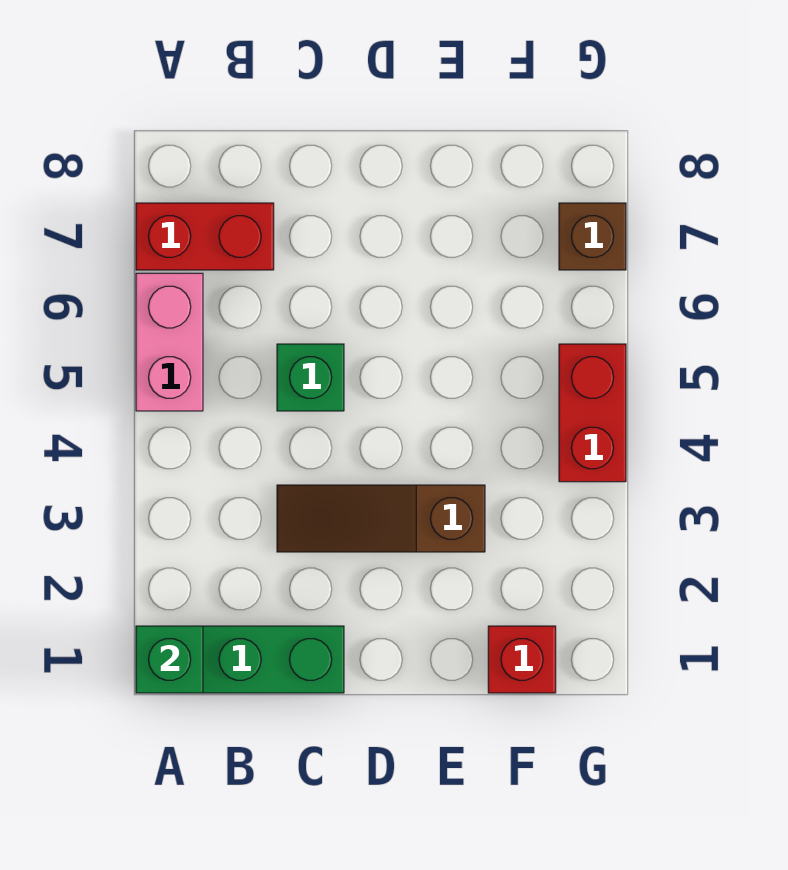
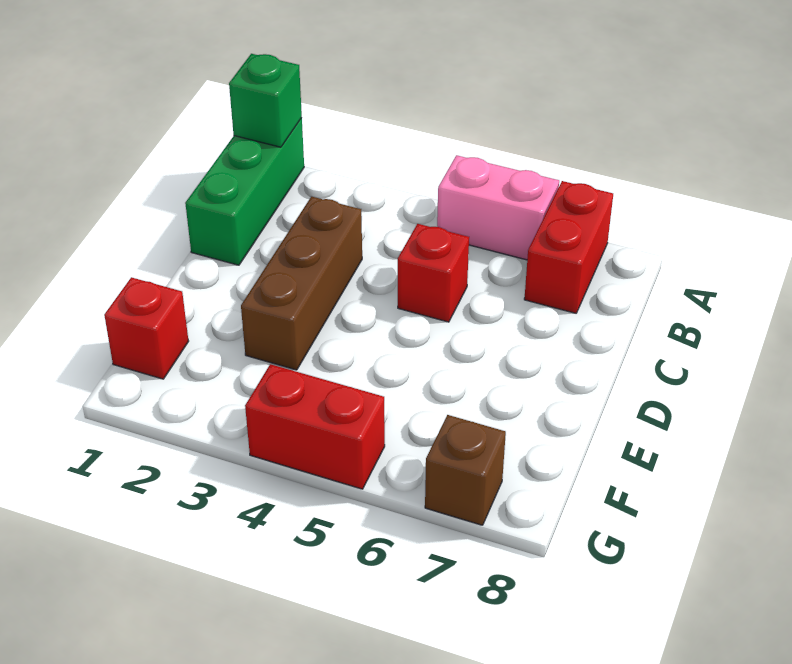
brown 1x3 slope [277,485,485,552] -> brown 1x3 brick [241,197,362,370]
green 1x1 brick [277,344,344,411] -> red 1x1 brick [398,224,469,322]

